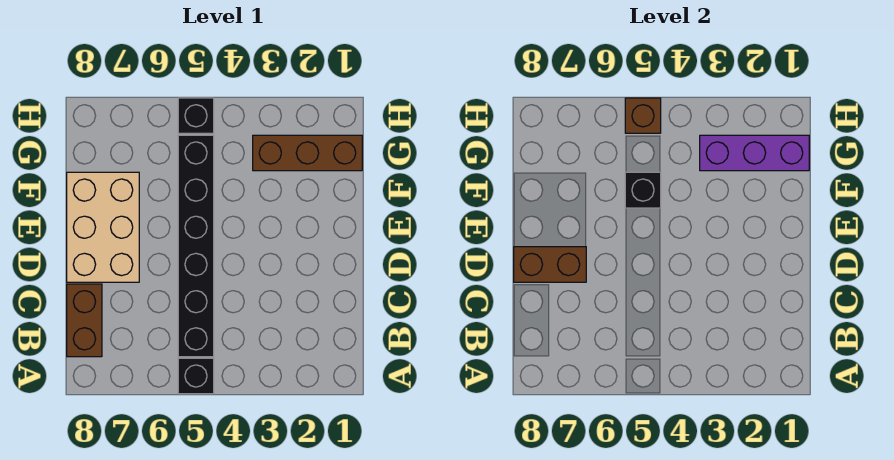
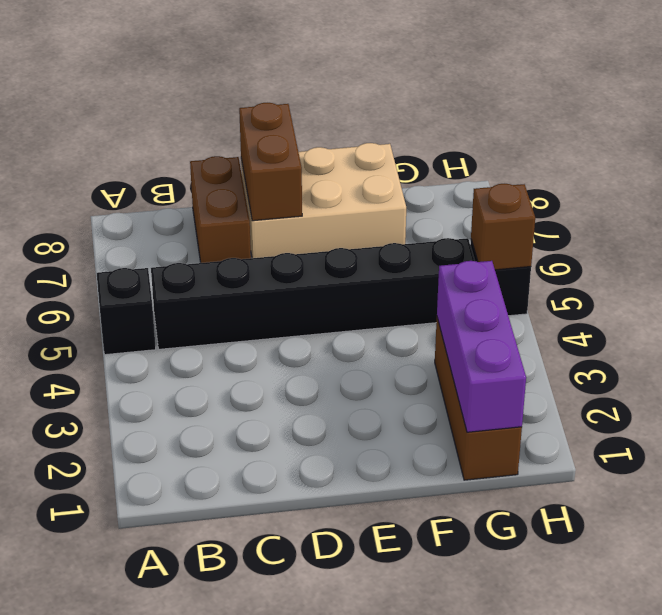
brown 1x2 brick [67,284,102,357] -> brown 1x2 brick turned to [190,156,251,263]
black 1x1 brick [625,172,661,208] -> none

